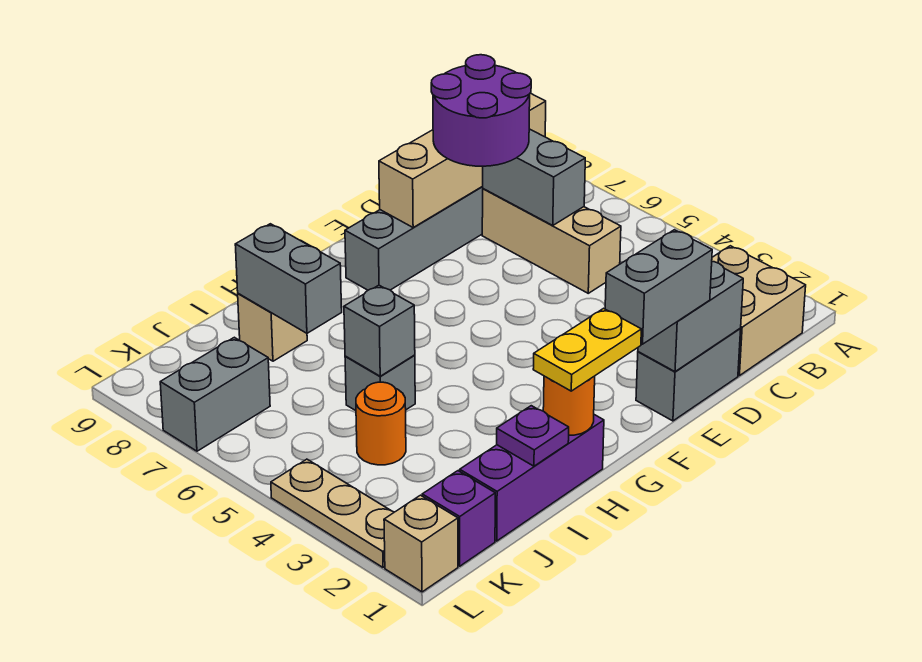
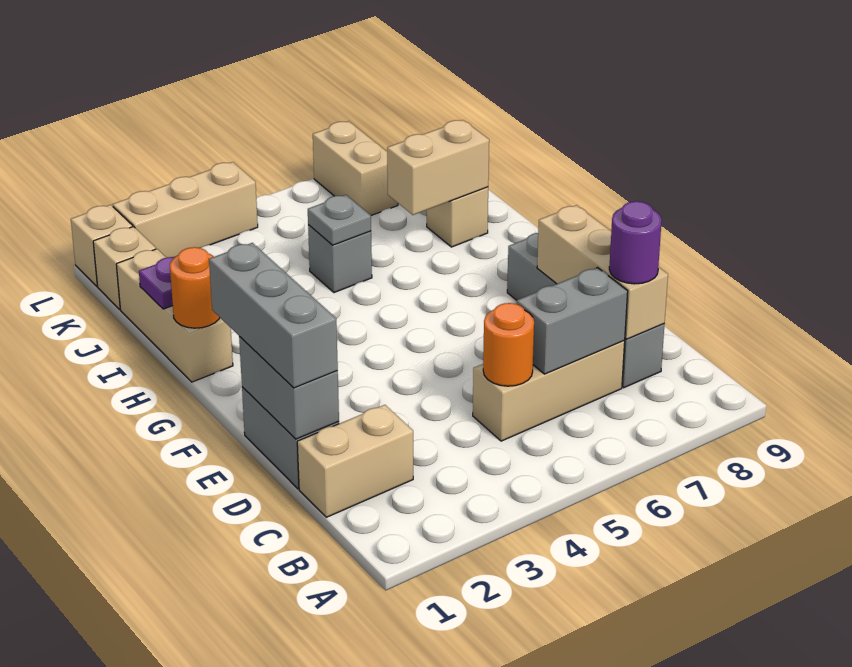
tan 2x2 brick [712,246,806,376] -> tan 1x2 brick [297,405,413,517]
tan 1x4 brick [379,93,546,227] -> tan 1x3 brick [537,205,668,339]
purple 2x2 round brick [431,55,531,166] -> purple 1x1 round brick [609,201,662,284]
grey 1x2 brick [605,230,712,344] -> grey 1x3 brick [209,243,338,388]
yellow 1x2 plate [533,308,641,391] -> none
purple 1x3 brick [460,415,604,541] -> tan 1x3 brick [116,249,233,382]
grey 1x1 brick [344,285,415,376] -> grey 1x1 plate [308,195,371,245]
grey 1x2 brick [235,224,342,333] -> tan 1x2 brick [387,120,489,215]
orange 1x1 round brick [356,382,406,465] -> orange 1x1 round brick moved to [483,303,534,386]
purple 1x1 brick [422,471,495,566] -> tan 1x1 brick [93,227,156,309]
grey 1x2 brick [160,337,270,451] -> tan 1x2 brick [313,121,398,215]
tan 1x3 plate [271,459,394,567] -> tan 1x3 brick [113,162,258,258]

